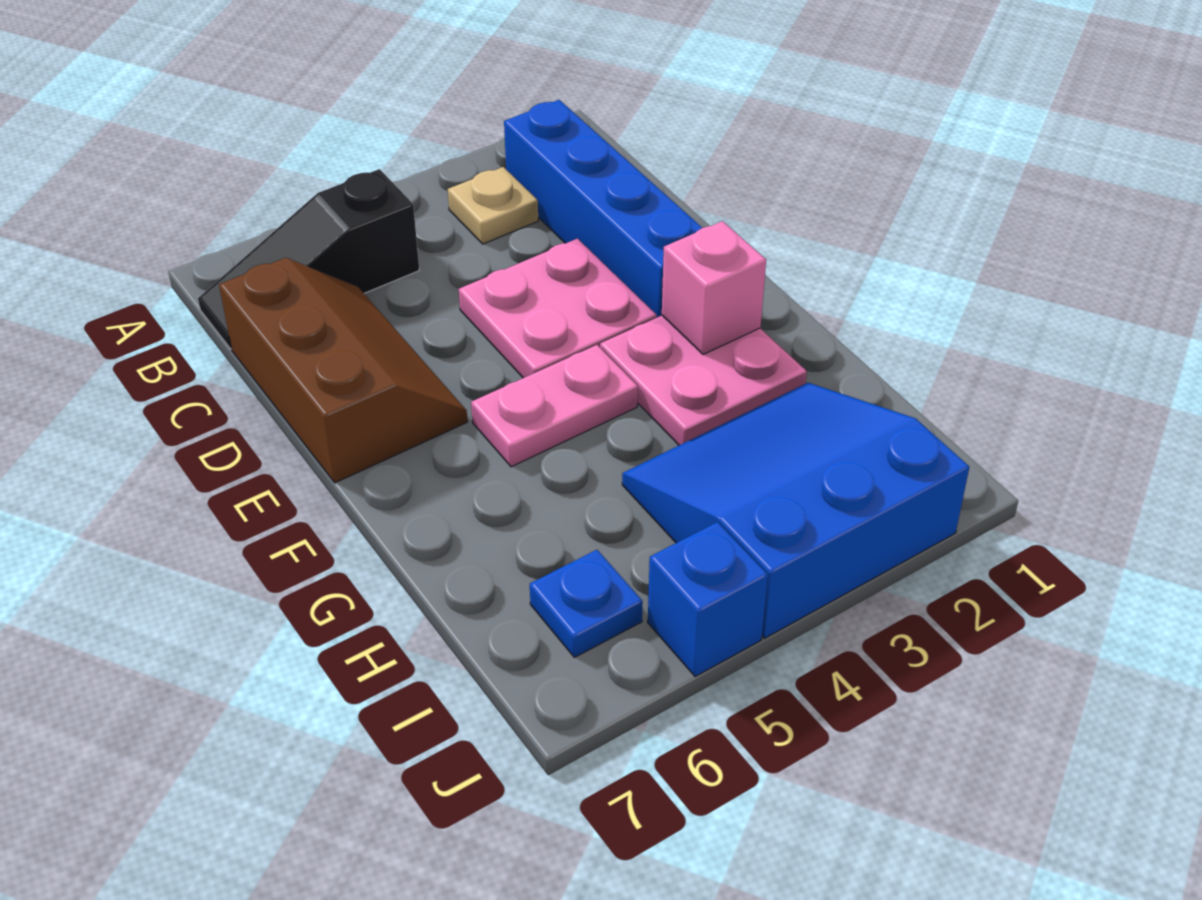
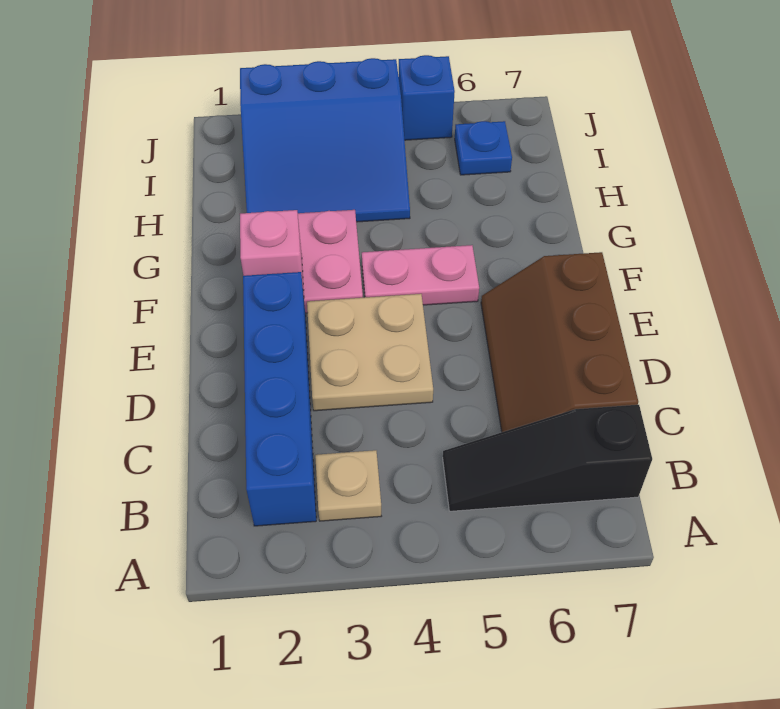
black 1x3 slope [198,169,419,349] -> black 1x3 slope turned to [443,405,652,511]
pink 2x2 plate [459,239,657,378] -> tan 2x2 plate [307,294,433,411]

